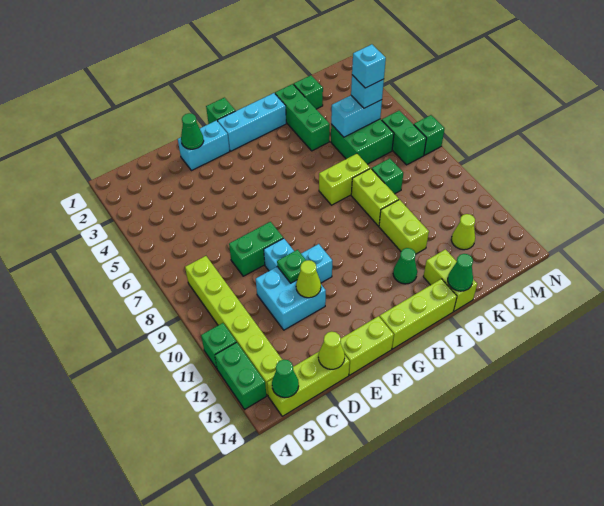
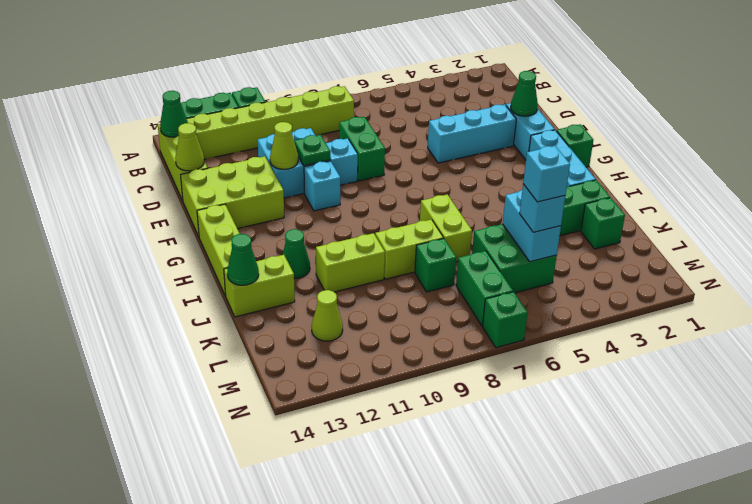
none -> cyan 1x3 brick [428,104,516,163]
lime 1x2 brick [340,316,394,375] -> lime 2x3 brick [181,156,284,237]
green 1x2 brick [382,111,426,165] -> green 1x2 brick turned to [456,251,513,326]

